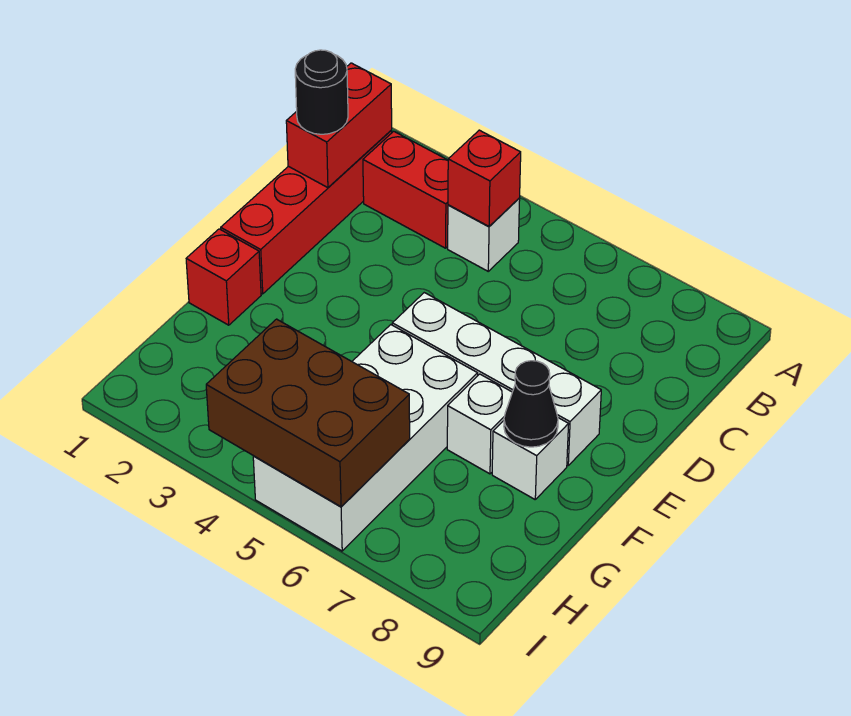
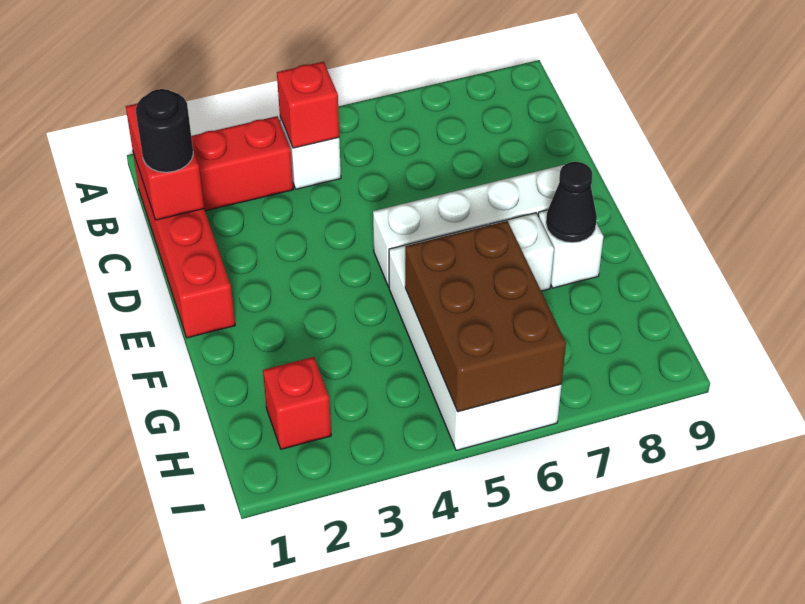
red 1x1 brick [186,229,261,325] -> red 1x1 brick moved to [263,357,331,449]
brown 2x3 brick [206,319,410,507] -> brown 2x3 brick turned to [405,221,566,412]

